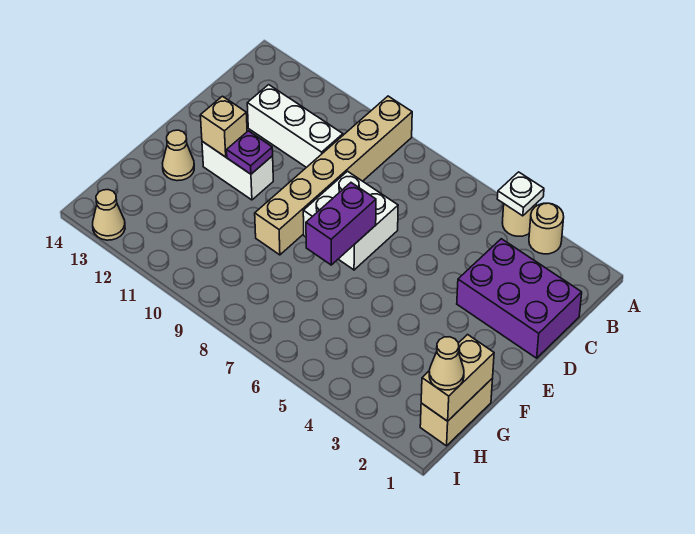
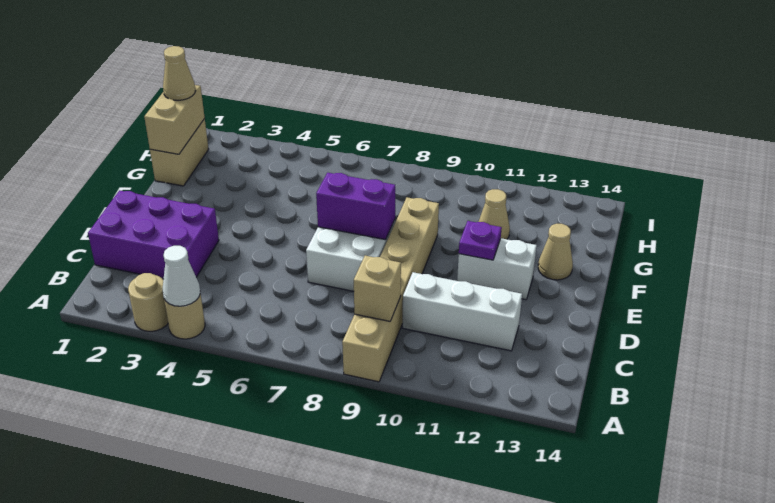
white 1x1 plate [497,172,544,216] -> white 1x1 cone [163,246,200,306]
purple 1x2 brick [306,183,376,265] -> purple 1x2 brick turned to [316,173,395,240]
tan 1x1 brick [200,96,247,157] -> tan 1x1 brick moved to [354,256,401,321]
tan 1x1 cone [93,190,125,240] -> tan 1x1 cone moved to [479,189,510,239]

